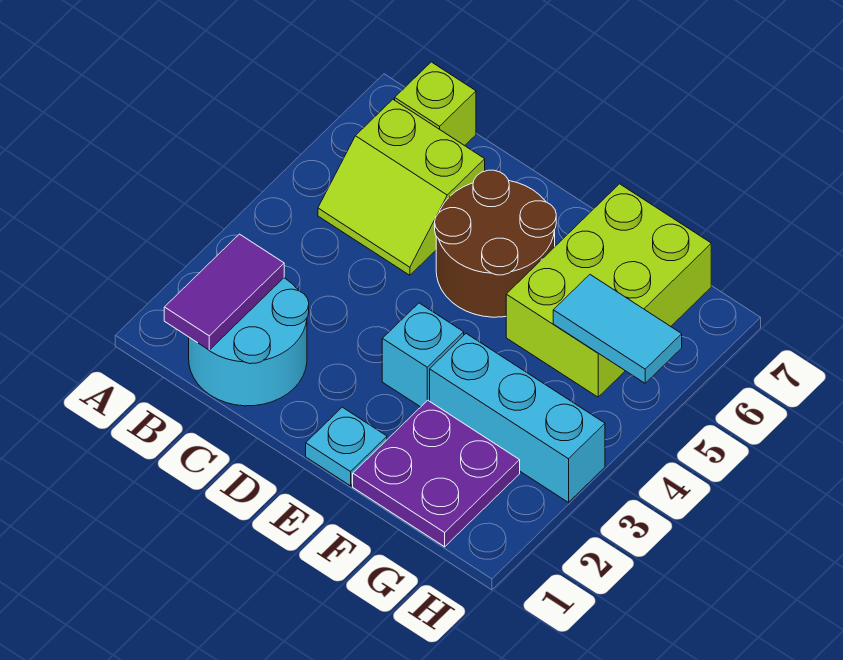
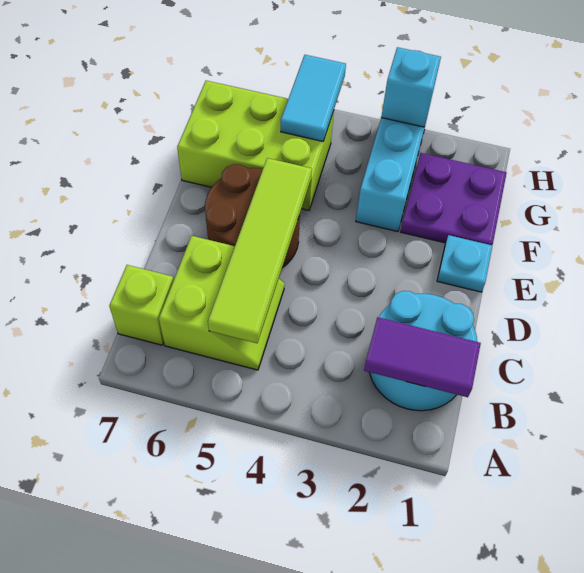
none -> lime 1x4 tile [208,158,312,343]
cyan 1x1 brick [382,303,464,407] -> cyan 1x1 brick moved to [381,47,441,127]

